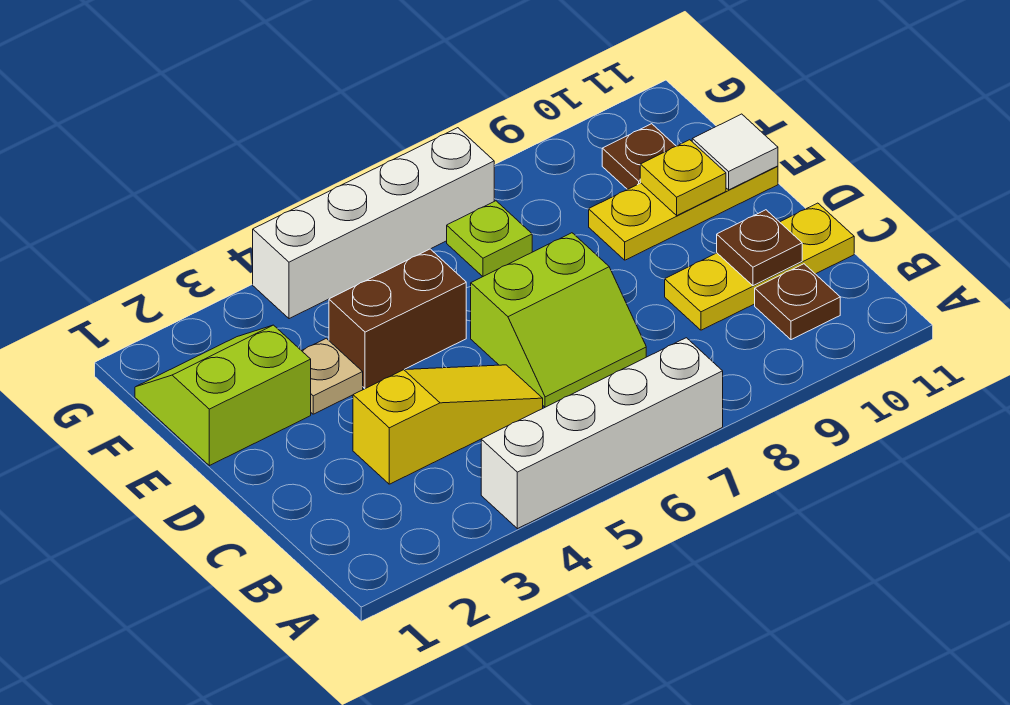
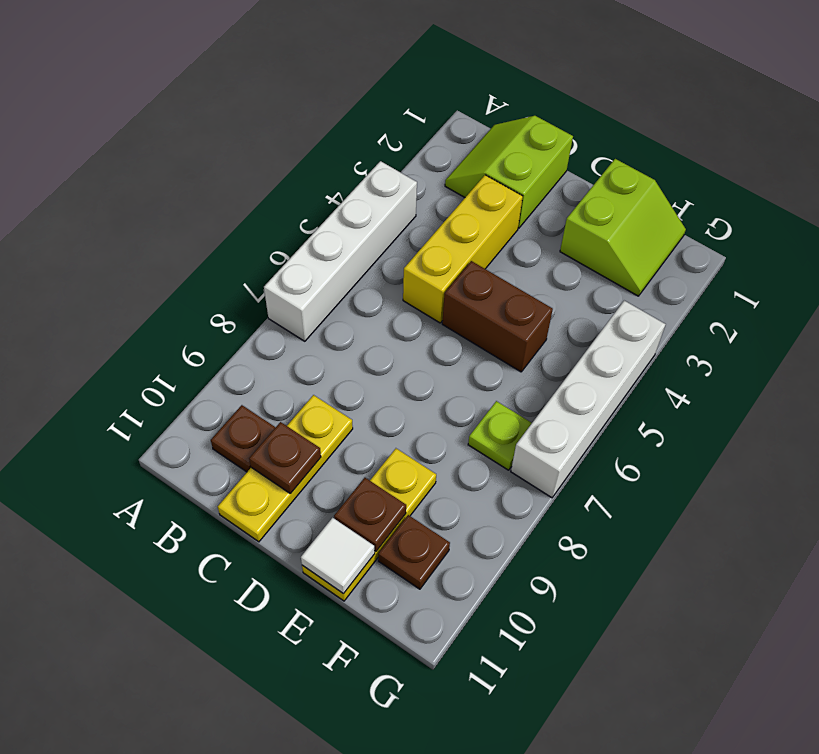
yellow 1x3 slope [353,365,543,484] -> yellow 1x3 brick [403,175,523,323]
lime 2x2 slope [471,233,646,407] -> lime 2x2 slope moved to [445,116,573,228]
tan 1x1 plate [302,338,363,414] -> none
brown 1x2 brick [329,249,466,389] -> brown 1x2 brick turned to [442,261,553,372]
yellow 1x1 plate [640,140,726,215] -> brown 1x1 plate [334,478,406,551]

